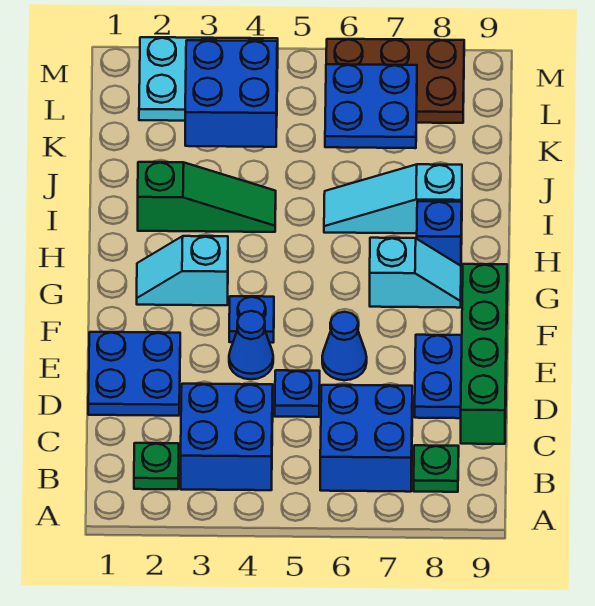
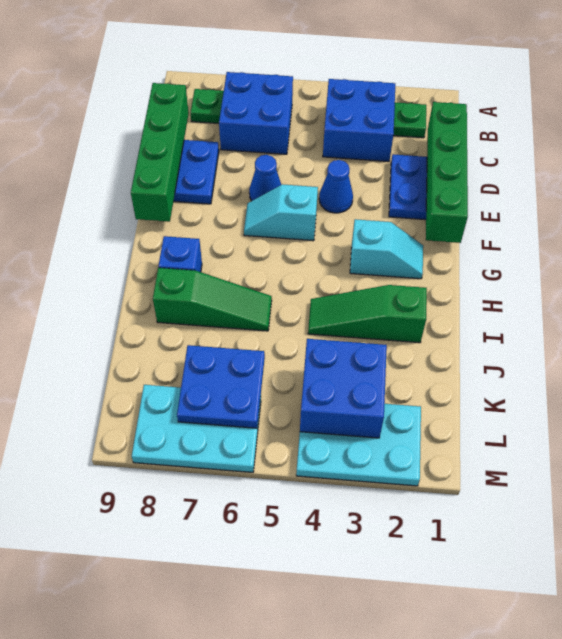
none -> green 1x4 brick [426,102,468,243]
blue 1x1 plate [275,370,320,417] -> none
blue 1x1 plate [229,296,274,343] -> none
cyan 1x2 slope [370,238,461,308] -> cyan 1x2 slope moved to [244,184,318,241]
cyan 1x3 slope [324,164,462,233] -> green 1x3 slope [153,268,272,331]
brown 2x3 plate [326,39,464,123] -> cyan 2x3 plate [132,385,261,472]

